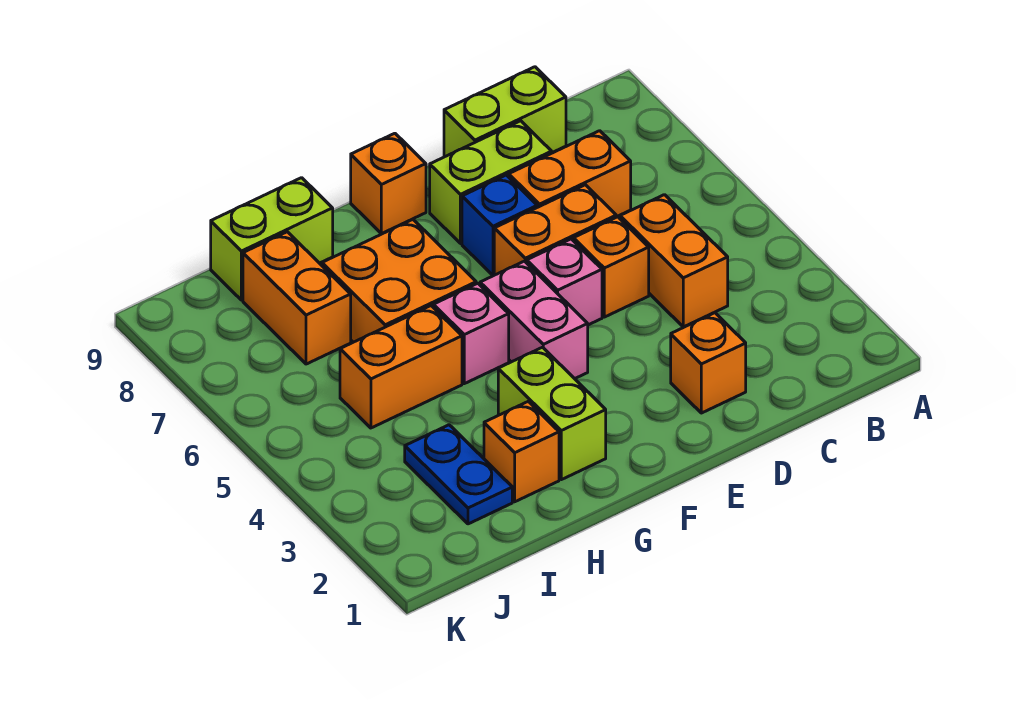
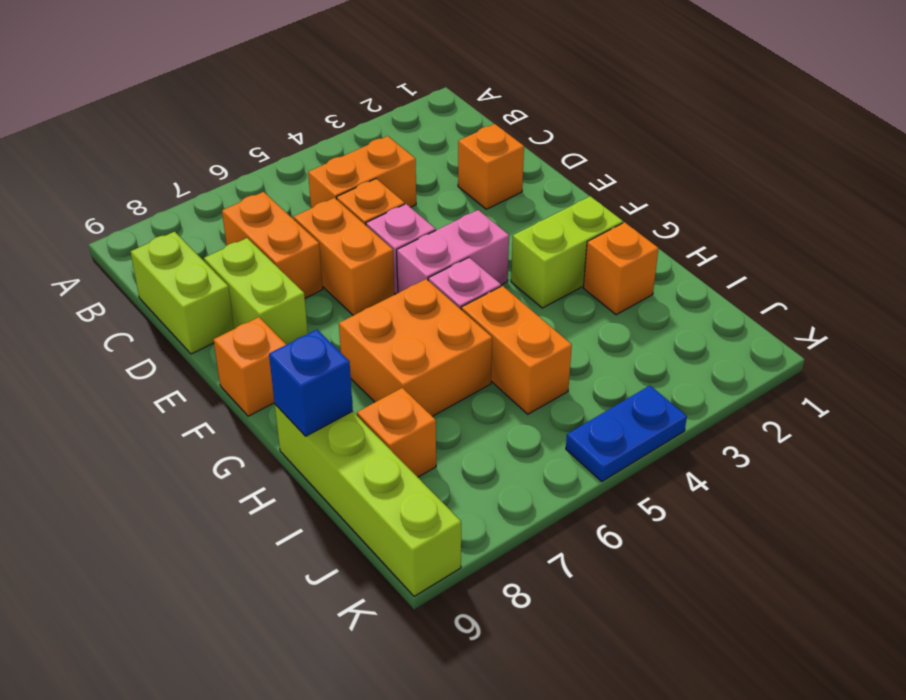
blue 1x1 brick [462,175,537,275] -> blue 1x1 brick moved to [269,330,353,436]
lime 1x2 brick [211,178,333,300] -> lime 1x4 brick [275,405,461,596]
blue 1x2 plate [405,425,512,524] -> blue 1x2 plate moved to [566,386,687,481]
orange 1x2 brick [243,232,351,364] -> orange 1x1 brick [357,388,436,477]

